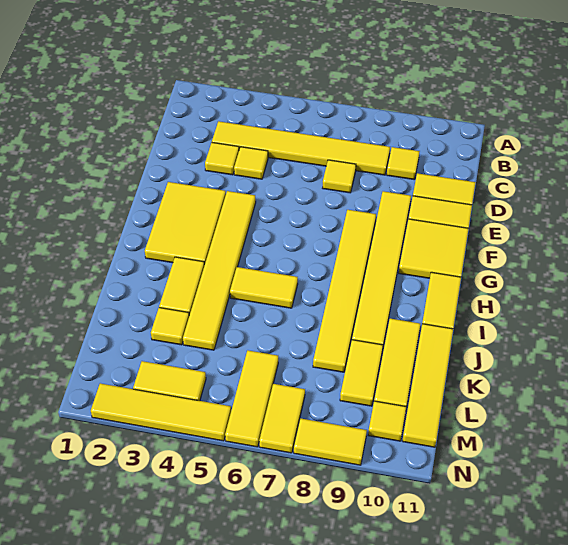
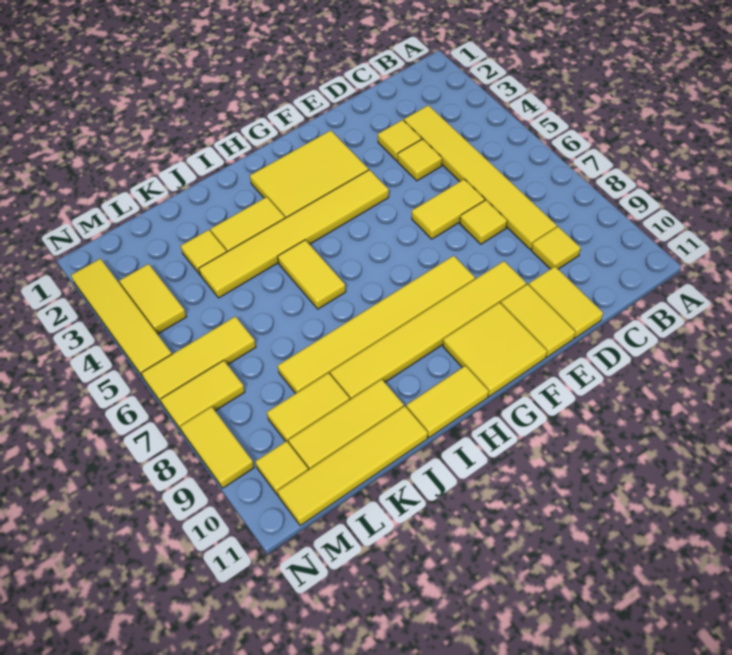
none -> yellow 1x2 tile [412,179,485,239]

